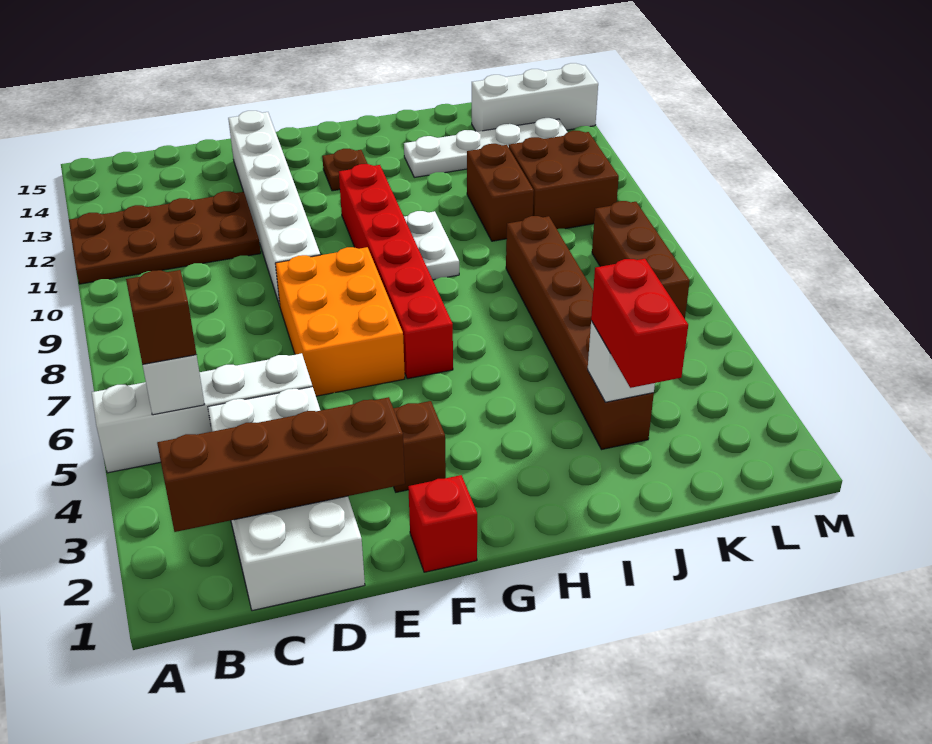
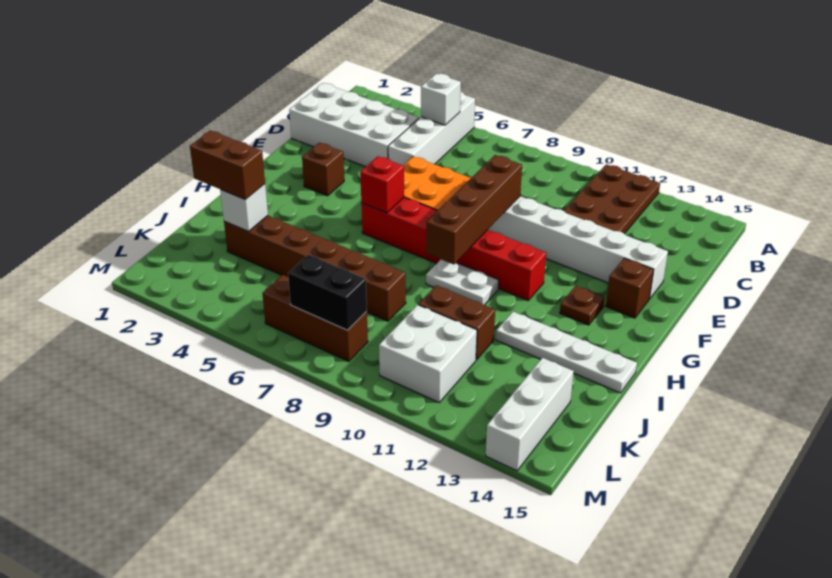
brown 1x4 brick [157,397,405,532] -> brown 1x4 brick moved to [426,155,522,264]
brown 1x1 brick [126,270,196,365] -> brown 1x1 brick moved to [606,258,653,318]
red 1x1 brick [408,475,477,572] -> red 1x1 brick moved to [360,156,404,213]
white 1x4 plate [404,118,567,177] -> white 1x4 plate turned to [496,312,637,393]
red 1x2 brick [591,259,688,388] -> brown 1x2 brick [190,131,265,200]
brown 2x2 brick [509,131,619,229] -> white 2x2 brick [379,305,477,402]
none -> black 1x2 brick [288,255,367,330]

